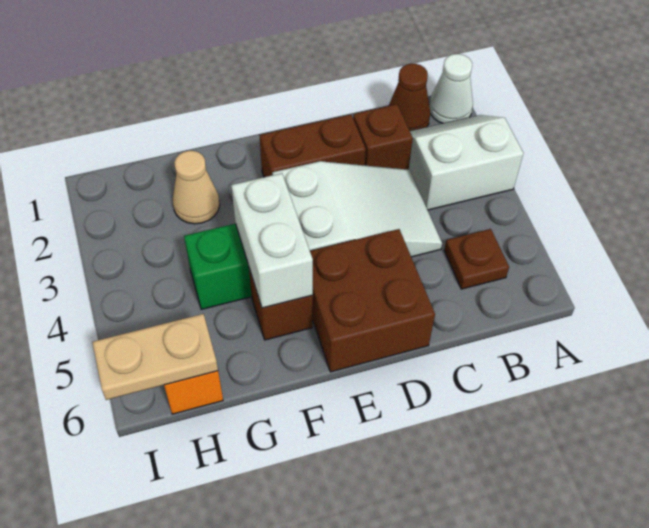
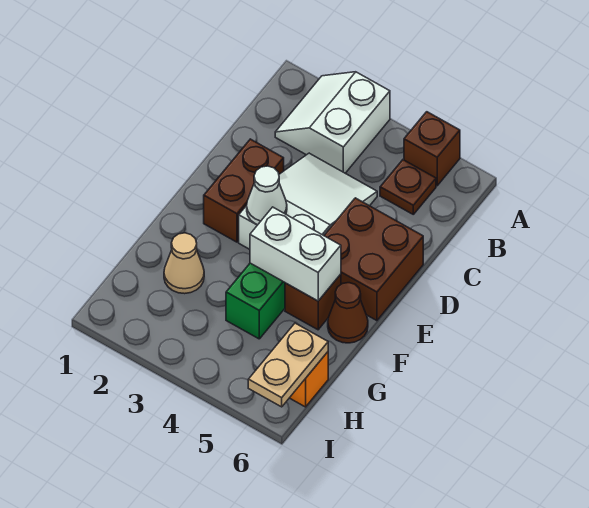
white 1x1 cone [429,54,473,124] -> white 1x1 cone moved to [247,166,287,225]
brown 1x1 cone [389,64,430,131] -> brown 1x1 cone moved to [328,283,368,343]
brown 1x1 brick [353,104,413,170] -> brown 1x1 brick moved to [404,112,460,186]

